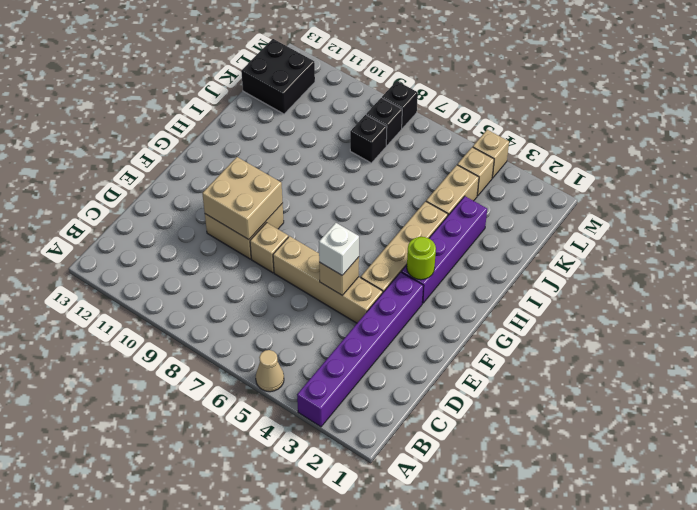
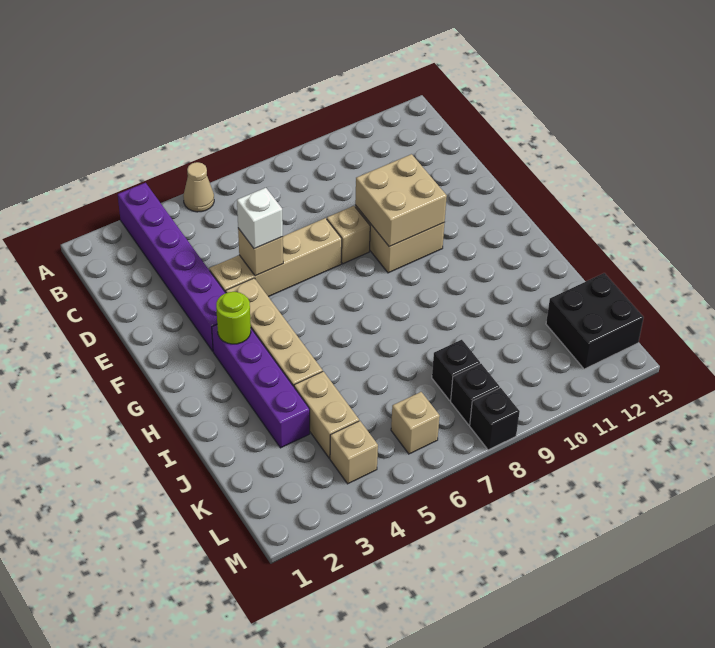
tan 1x1 brick [473,130,509,178] -> tan 1x1 brick moved to [391,392,440,454]

